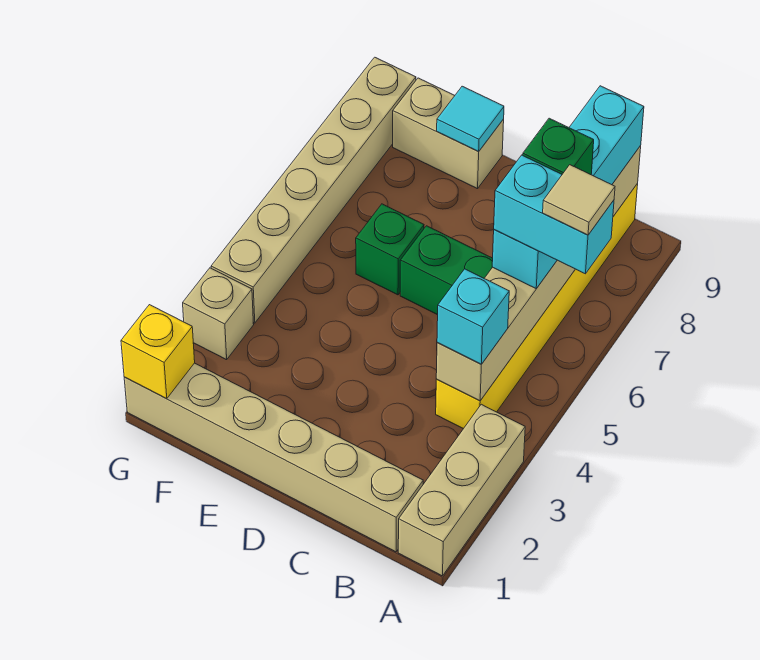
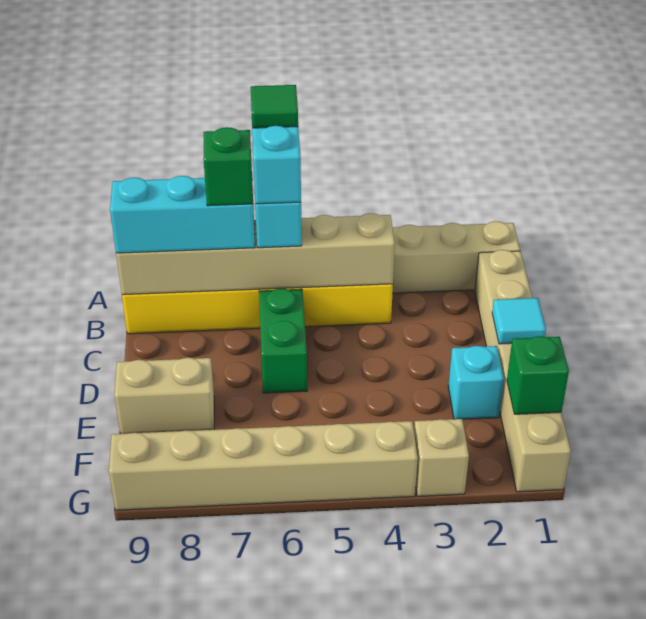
tan 1x1 tile [543,165,615,235] -> green 1x1 tile [251,85,298,128]
cyan 1x1 brick [437,269,509,364] -> cyan 1x1 brick moved to [448,346,504,419]
green 1x1 brick [356,204,424,295] -> green 1x1 brick moved to [507,336,569,414]
tan 1x2 brick [393,78,504,189] -> tan 1x2 brick turned to [114,358,214,434]
cyan 1x1 tile [437,86,504,152] -> cyan 1x1 tile moved to [492,298,546,344]
yellow 1x1 brick [121,305,195,399] -> none

